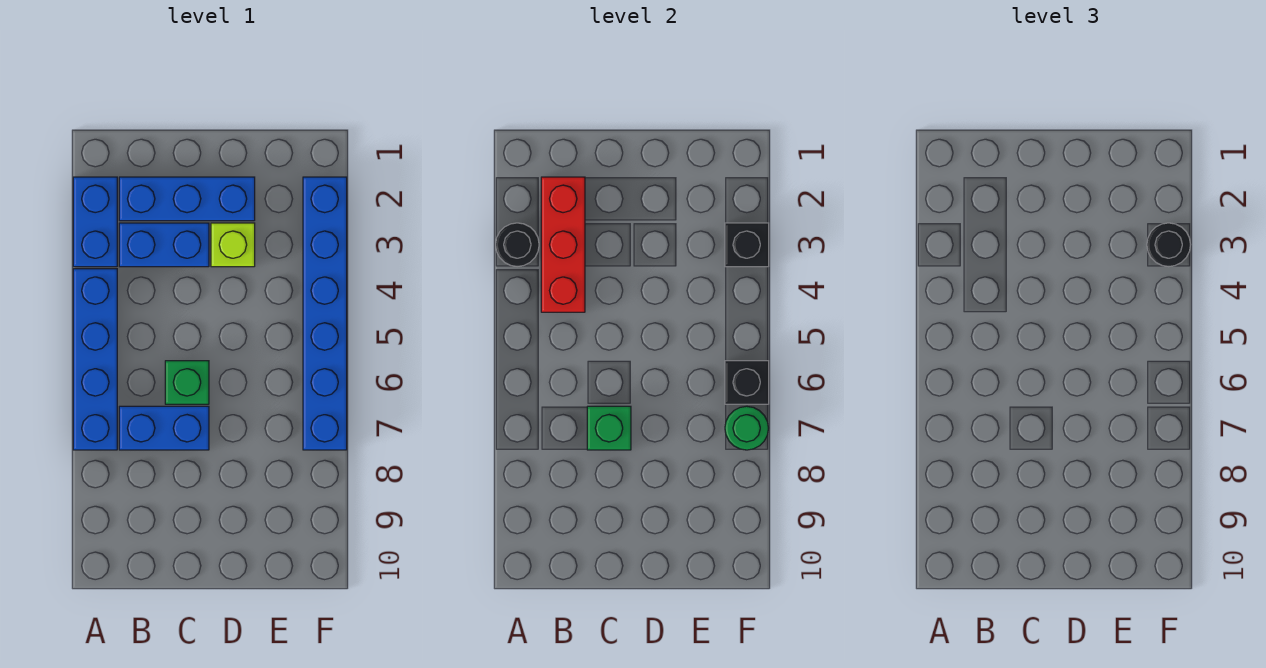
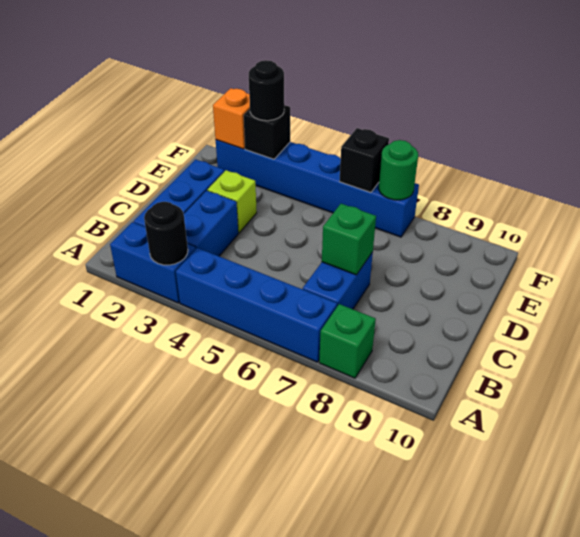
red 1x3 brick [541,177,585,312] -> none
green 1x1 brick [165,361,209,404] -> green 1x1 brick moved to [319,304,376,378]
none -> orange 1x1 brick [213,88,250,149]

